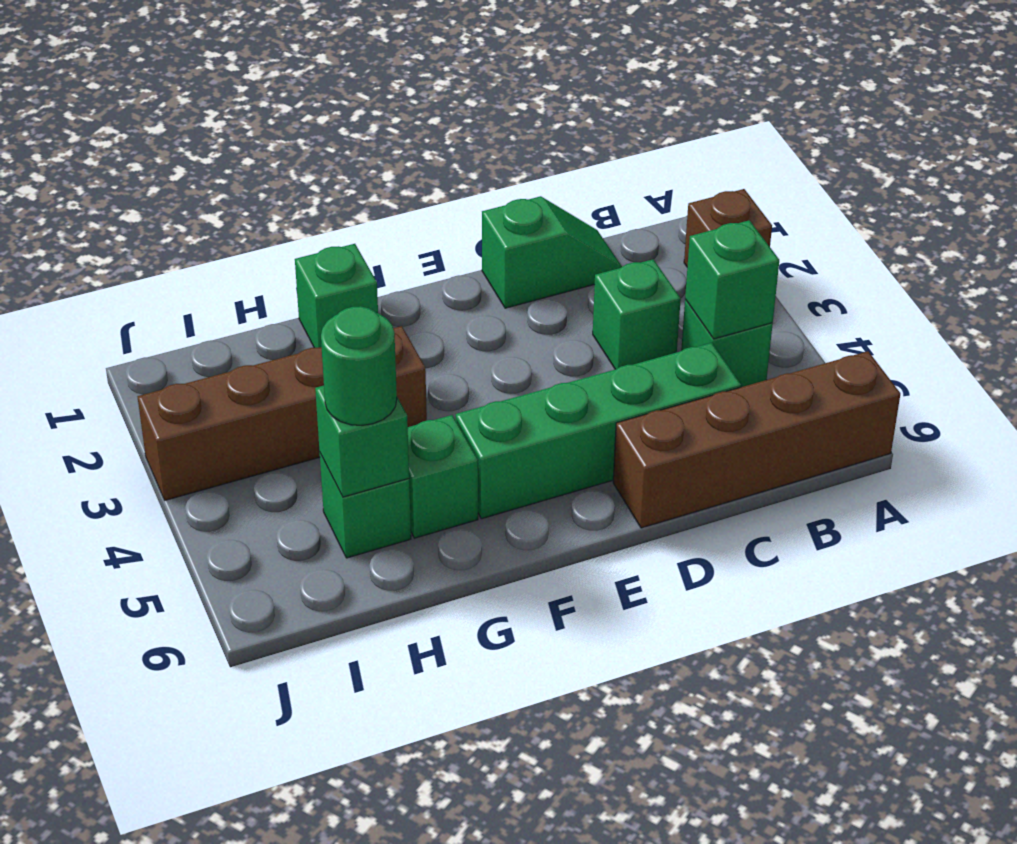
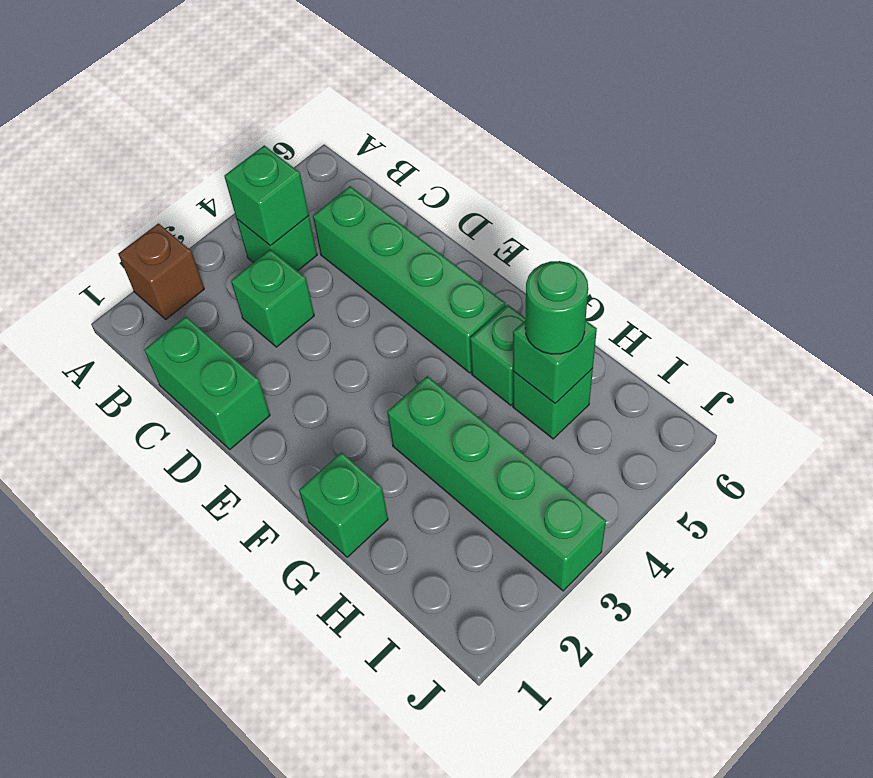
brown 1x4 brick [613,351,900,528] -> none
green 1x2 slope [482,196,622,308] -> green 1x2 brick [144,317,270,449]
brown 1x4 brick [138,326,427,500] -> green 1x4 brick [387,376,606,591]

